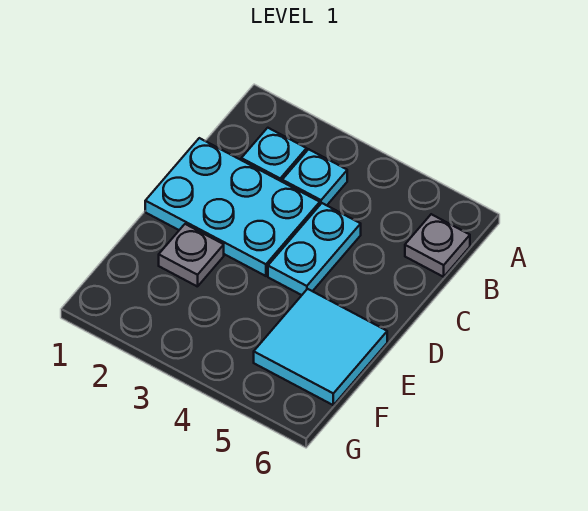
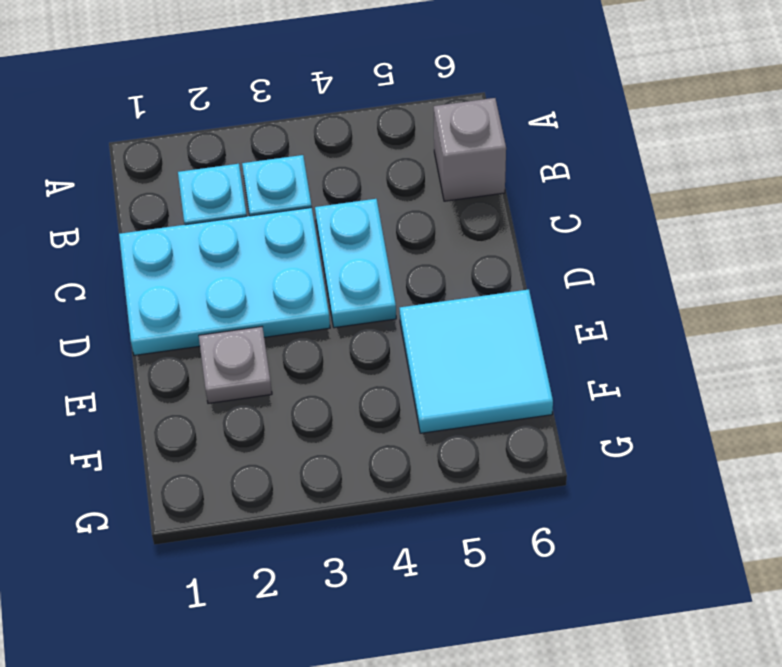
grey 1x1 plate [405,214,470,277] -> grey 1x1 brick [434,98,506,201]

